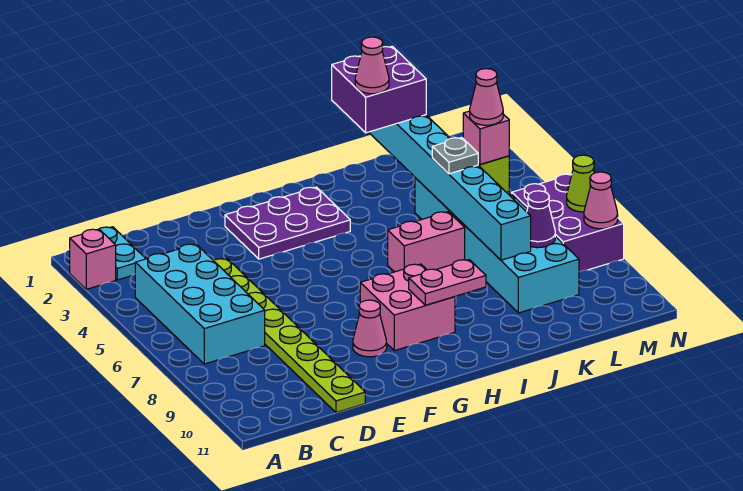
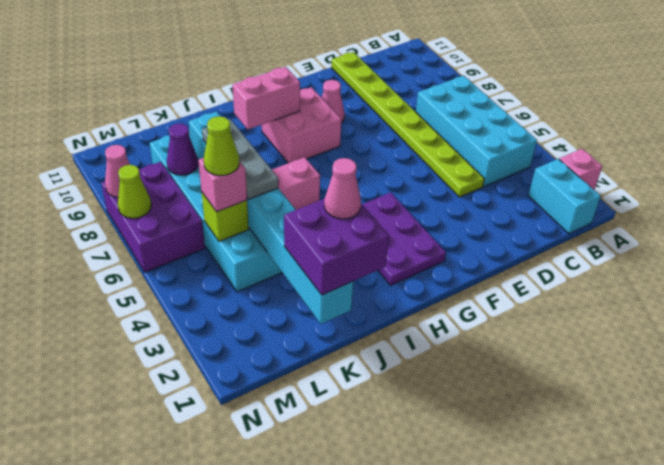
cyan 1x2 plate [100,227,146,280] -> cyan 1x2 brick [528,159,601,234]
purple 2x3 plate [225,187,350,259] -> purple 2x3 plate turned to [362,193,446,285]
pink 1x2 plate [409,260,486,305] -> pink 1x2 brick [232,67,300,129]
grey 1x1 plate [432,138,478,174] -> grey 1x3 plate [202,120,279,199]
pink 1x1 cone [470,69,503,125] -> lime 1x1 cone [204,116,239,176]

